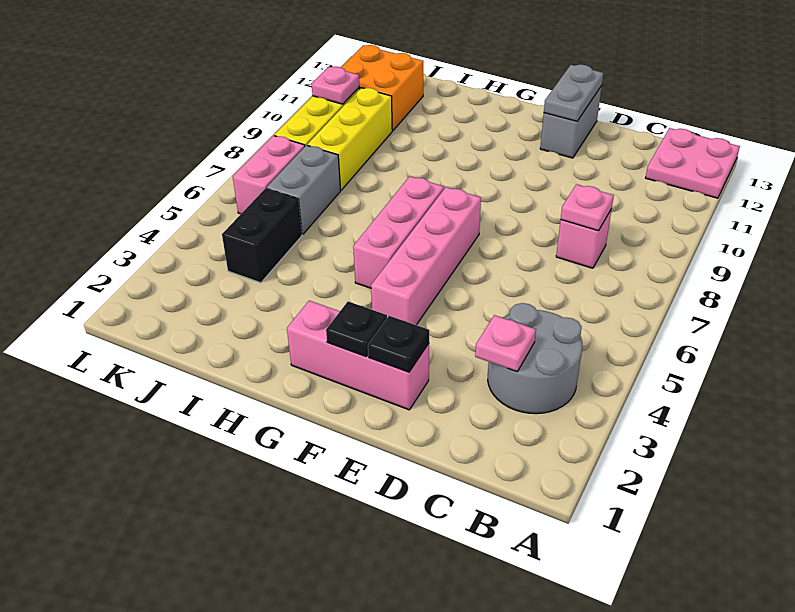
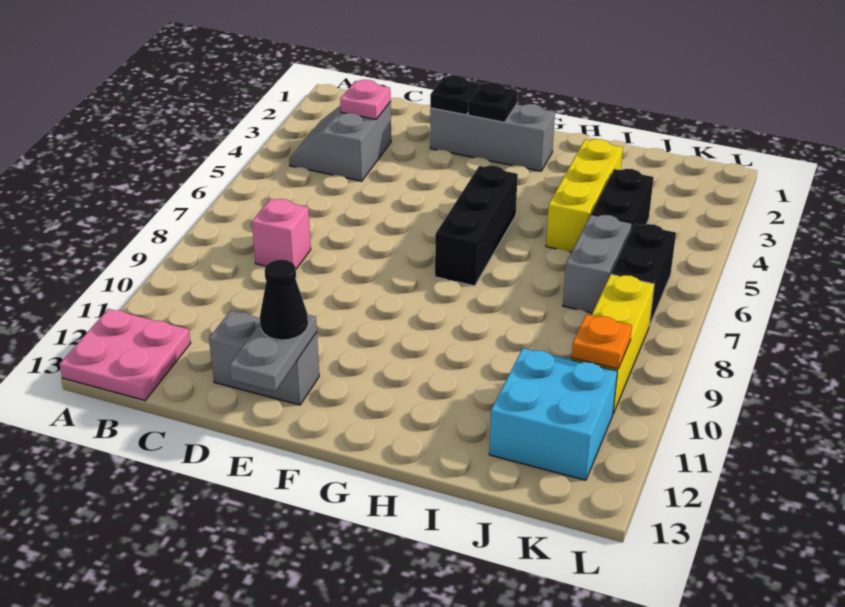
grey 2x2 round brick [488,303,582,414] -> grey 2x2 slope [289,102,391,181]
pink 1x1 plate [561,184,614,231] -> none
pink 1x3 brick [287,301,429,410] -> grey 1x3 brick [430,104,555,171]
grey 1x2 brick [540,86,602,158] -> grey 1x2 brick turned to [209,311,319,405]
none -> black 1x1 cone [260,260,308,340]
pink 1x4 brick [371,187,481,325] -> none
pink 1x3 brick [353,176,444,288] -> black 1x3 brick [435,166,518,286]
yellow 1x3 brick [307,88,392,190] -> yellow 1x3 brick moved to [546,139,623,252]
orange 2x2 brick [341,45,423,131] -> cyan 2x2 brick [489,348,617,480]
pink 1x2 brick [233,136,305,214] -> black 1x2 brick [611,224,676,326]
pink 1x1 plate [312,67,359,104] -> orange 1x1 plate [572,315,632,369]

